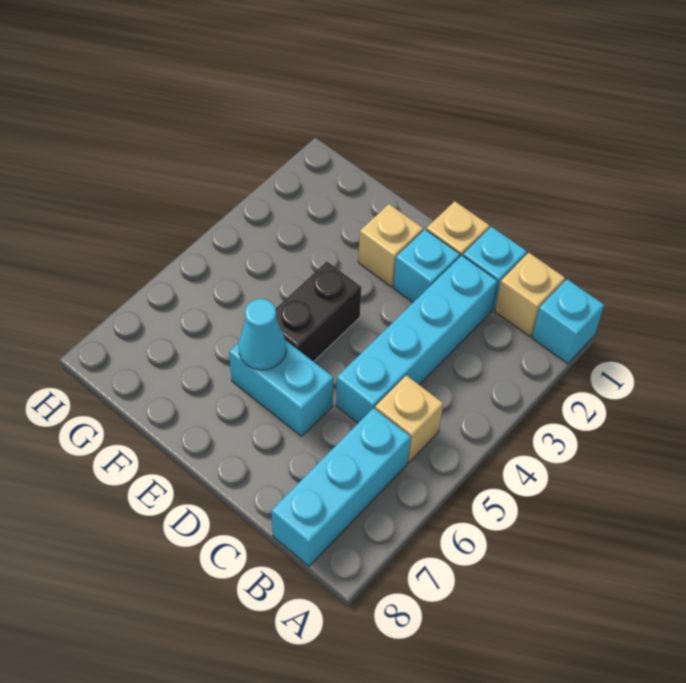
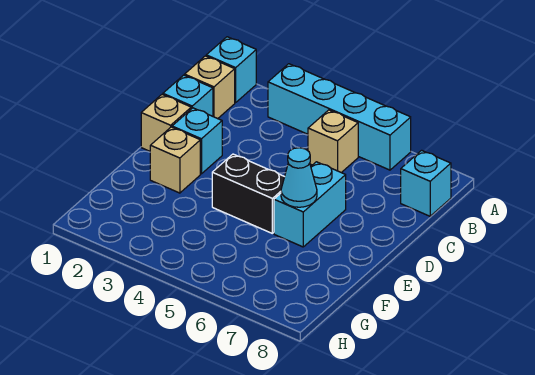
cyan 1x3 brick [271,408,411,566] -> cyan 1x1 brick [401,150,451,216]
cyan 1x4 brick [336,256,497,423] -> cyan 1x4 brick moved to [268,64,411,170]

